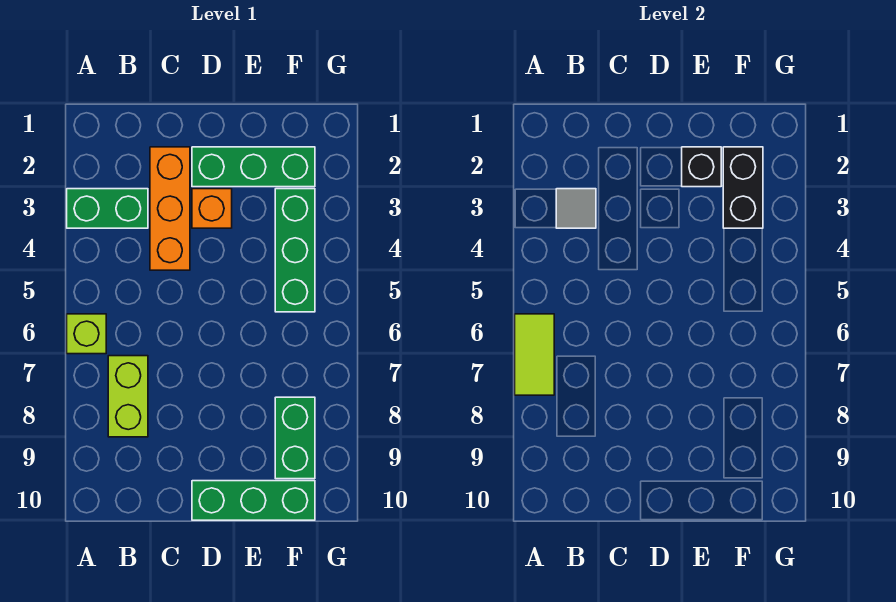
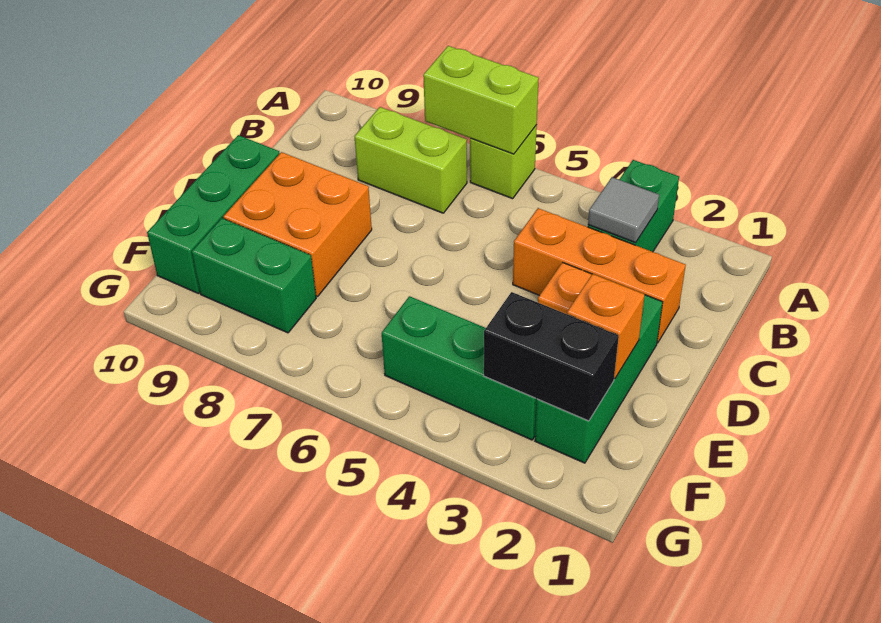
lime 1x2 tile [515,314,554,395] -> lime 1x2 brick [423,46,539,154]
none -> orange 2x2 brick [223,152,372,297]
black 1x1 brick [682,147,721,187] -> orange 1x1 brick [567,274,645,379]

